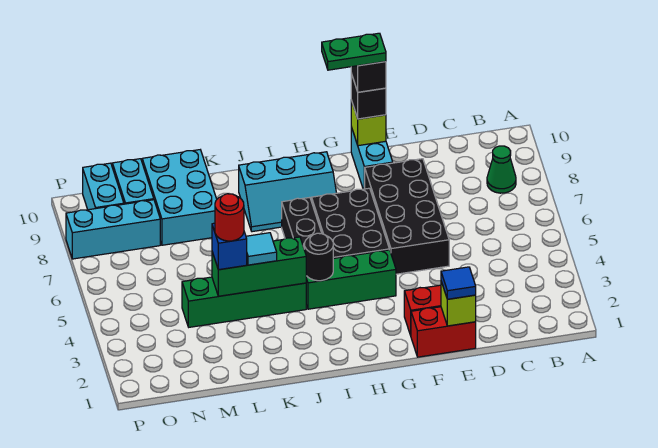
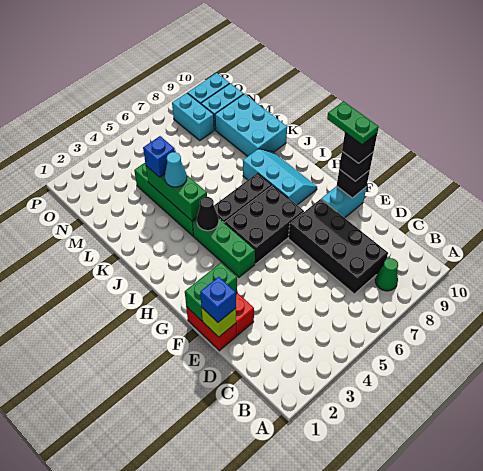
blue 1x1 tile [441,267,476,299] -> blue 1x1 brick [200,277,236,322]
black 2x4 brick [365,159,449,274] -> black 2x4 brick turned to [288,199,388,294]
none -> green 1x2 brick [185,263,237,321]
lime 1x1 brick [351,100,386,146] -> black 1x1 brick [337,169,370,198]
cyan 2x3 slope [239,152,336,232] -> cyan 2x3 slope turned to [243,149,317,205]
black 1x1 round brick [304,233,333,281] -> black 1x1 cone [197,197,219,231]
cyan 1x1 tile [246,233,277,265] -> cyan 1x1 cone [165,152,187,187]
red 1x1 round brick [215,194,244,241] -> none
cyan 2x3 brick [142,150,217,245] -> cyan 2x3 brick turned to [215,94,287,156]
cyan 1x3 brick [66,200,160,259] -> cyan 1x2 brick [172,93,214,140]

